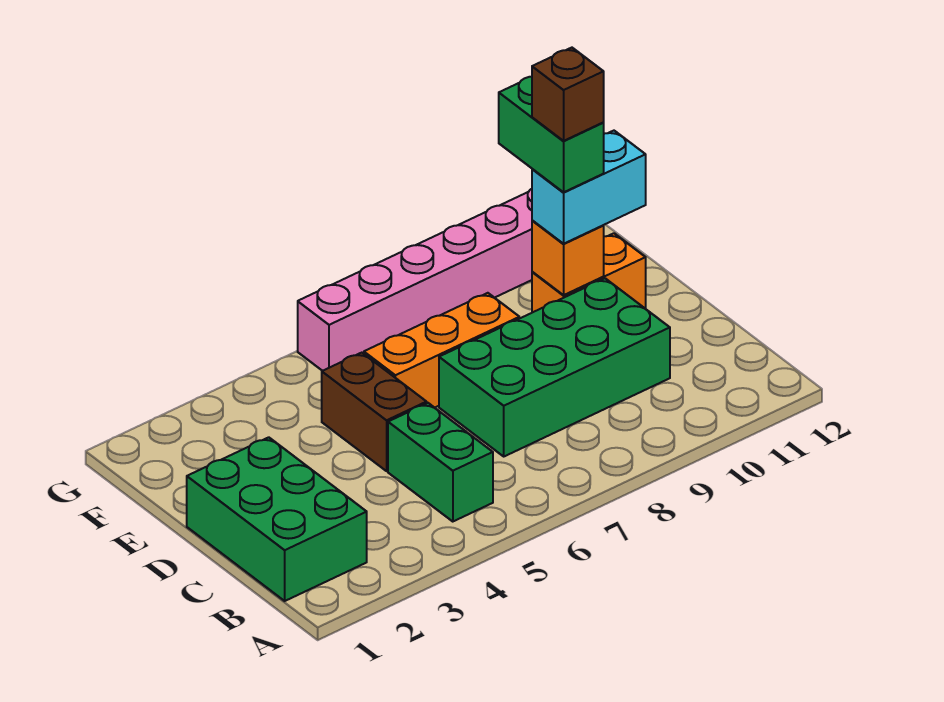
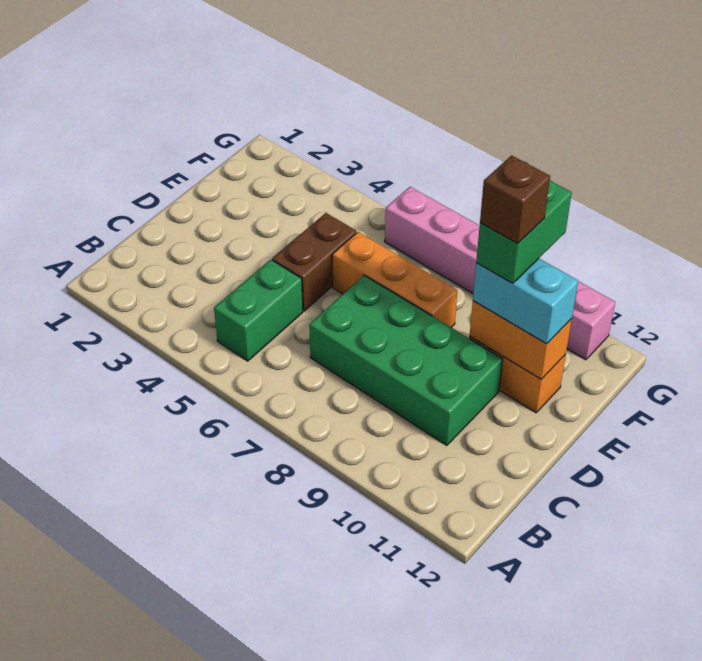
green 2x3 brick [187,437,367,601] -> none
orange 1x1 brick [532,220,604,295] -> orange 1x2 brick [470,301,572,379]

